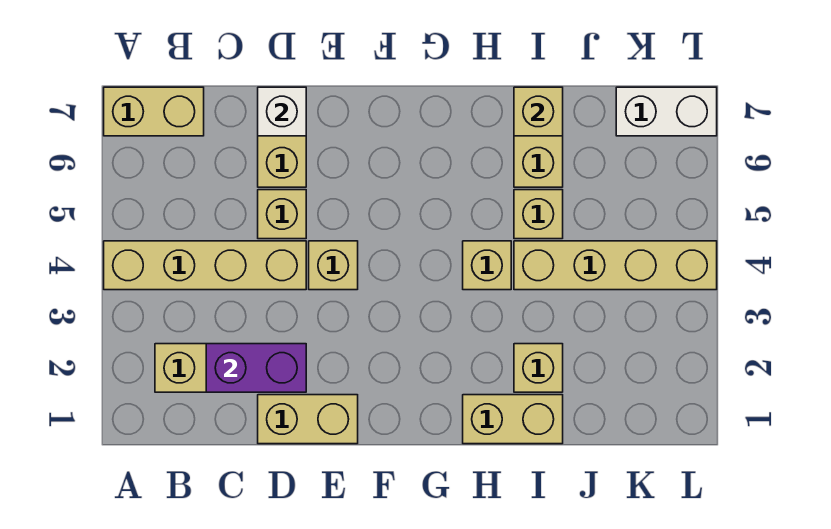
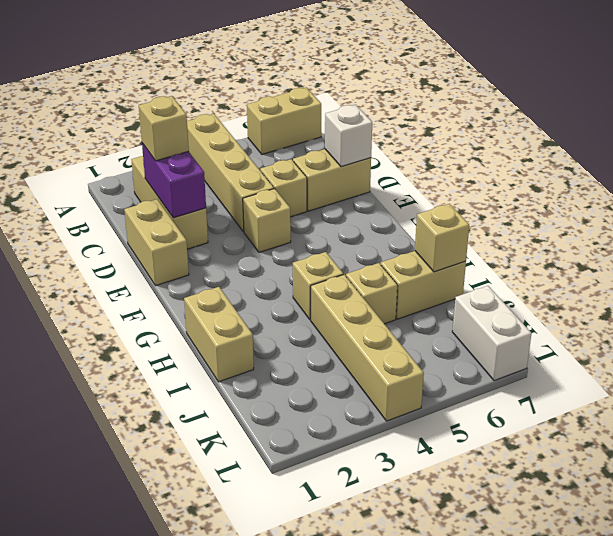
tan 1x2 brick [104,87,204,136] -> tan 1x2 brick turned to [247,88,321,154]
tan 1x1 brick [514,344,563,392] -> tan 1x1 brick moved to [139,96,189,161]

